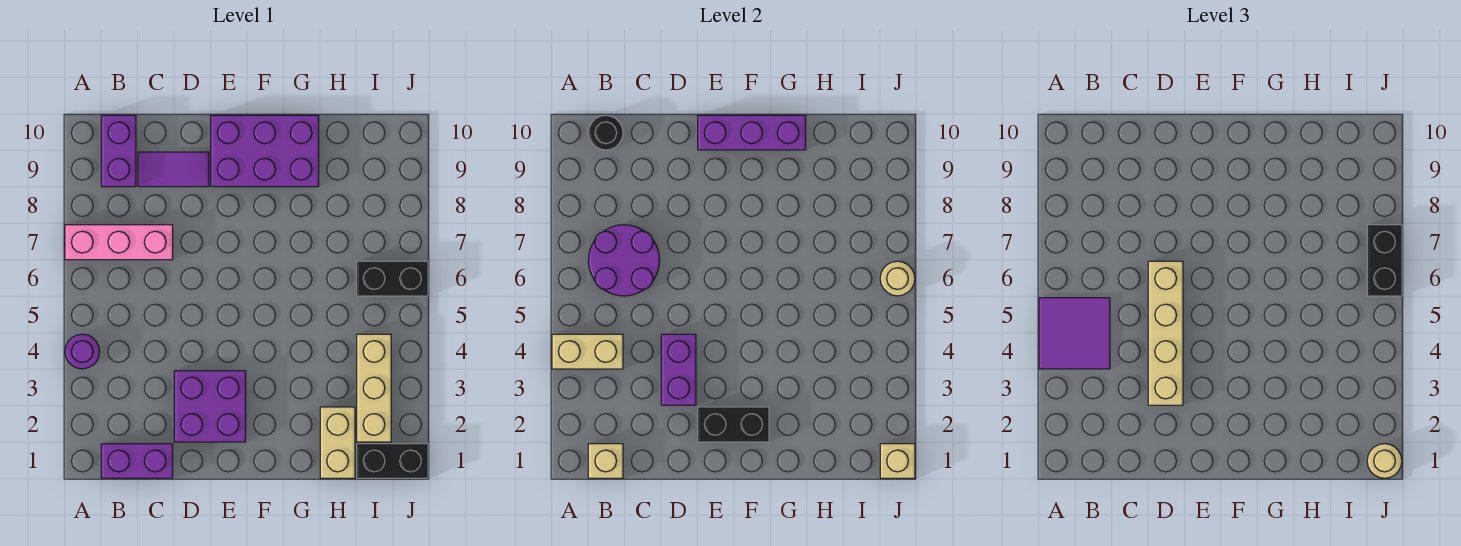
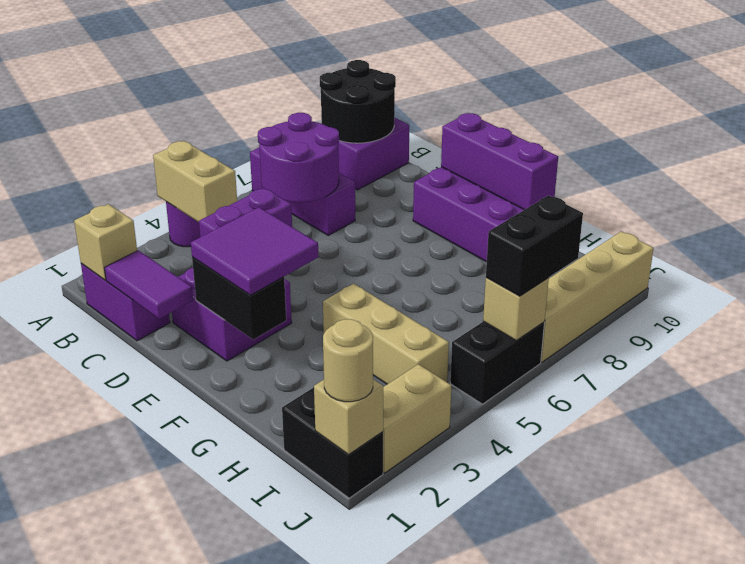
purple 2x2 tile [1039,298,1110,369] -> purple 2x2 tile moved to [191,207,319,295]
pink 1x3 brick [65,225,173,260] -> purple 1x3 brick [250,148,355,235]
black 1x1 round brick [588,115,623,150] -> black 2x2 round brick [320,60,396,143]
purple 1x2 tile [138,152,209,187] -> purple 1x2 tile moved to [105,250,193,319]
tan 1x4 brick [1148,261,1183,405] -> tan 1x4 brick moved to [541,231,654,362]
tan 1x2 brick [320,407,355,478] -> tan 1x2 brick moved to [383,364,452,473]
tan 1x3 brick [357,334,391,442] -> tan 1x3 brick turned to [323,284,449,384]
black 1x2 brick [357,261,428,296] -> black 1x2 brick turned to [450,321,545,404]
tan 1x1 round brick [880,261,915,296] -> tan 1x1 brick [483,278,549,341]

